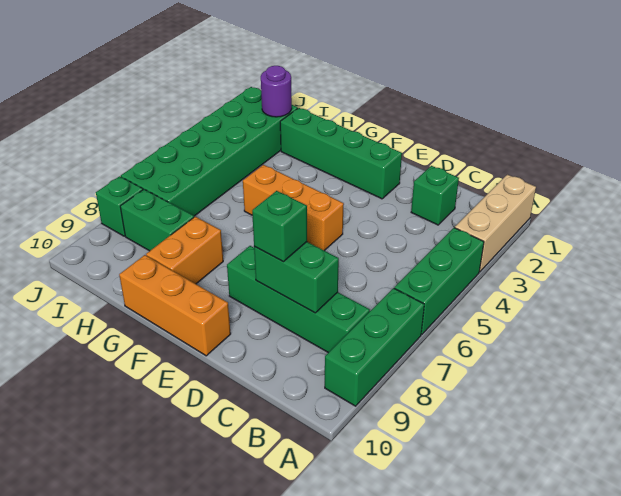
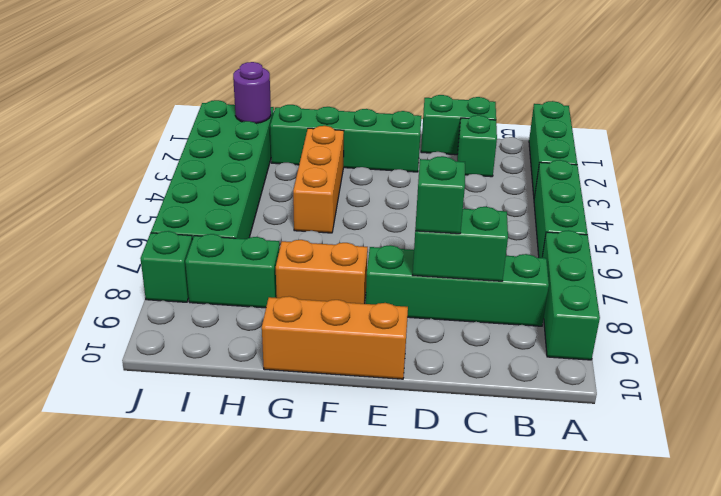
tan 1x3 brick [455,175,536,272] -> green 1x3 brick [529,101,577,197]
none -> green 1x2 brick [421,95,496,155]
orange 1x3 brick [243,165,344,251] -> orange 1x3 brick turned to [293,126,344,233]
orange 1x2 brick [146,217,223,284] -> orange 1x2 brick turned to [276,240,368,304]

